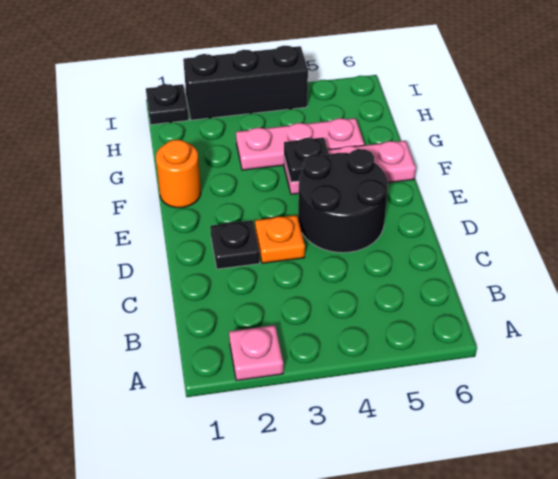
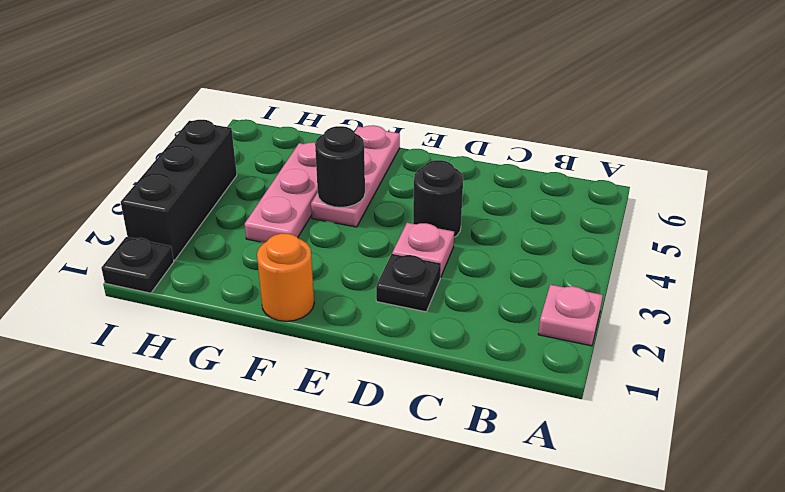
orange 1x1 plate [255,215,305,263] -> pink 1x1 plate [392,223,454,277]
black 2x2 round brick [298,149,388,253] -> black 1x1 round brick [413,160,463,237]
black 1x1 plate [284,138,329,182] -> black 1x1 round brick [315,126,365,207]

